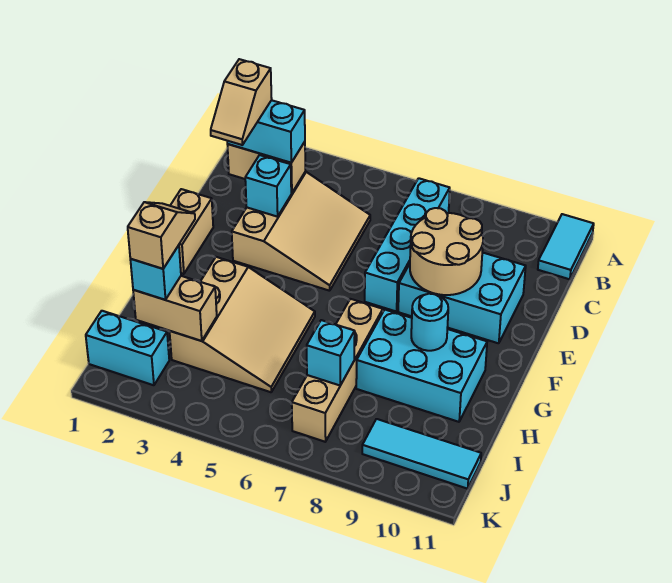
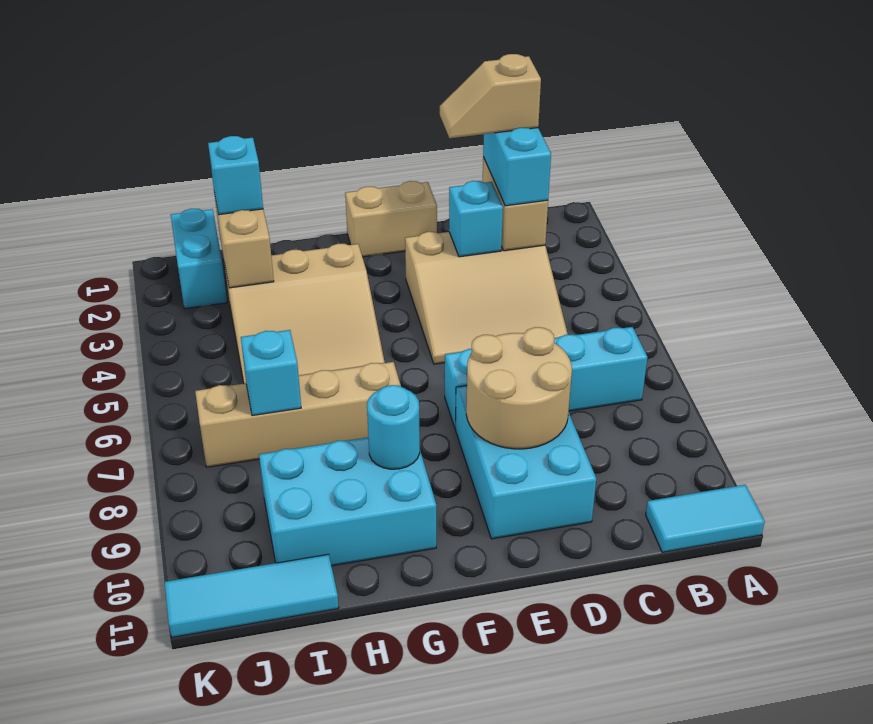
cyan 2x3 brick [356,310,487,422] -> cyan 2x3 brick turned to [259,437,436,566]
tan 1x2 slope [128,202,195,269] -> none
cyan 1x3 tile [362,419,481,489] -> cyan 1x3 tile turned to [164,554,339,637]

